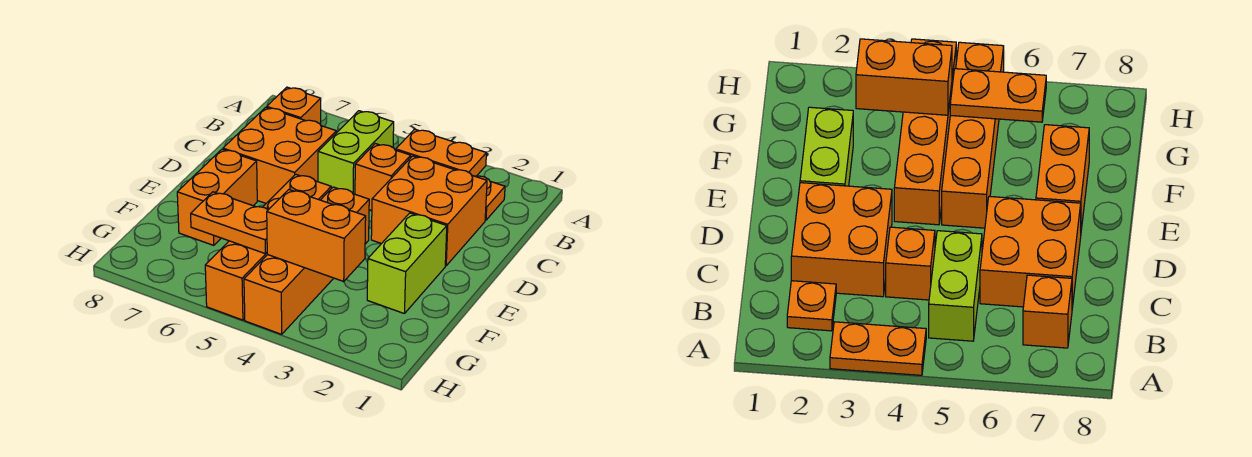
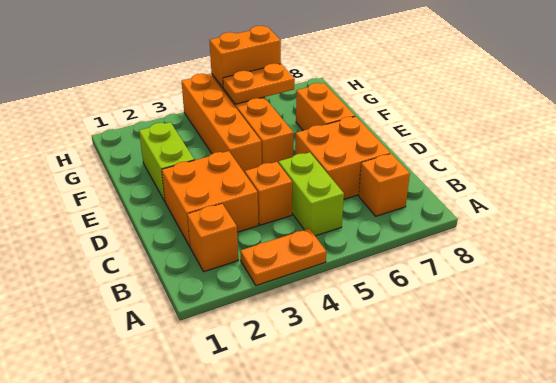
orange 1x1 plate [475,176,505,220] -> orange 1x1 brick [187,204,238,272]
orange 1x2 brick [267,190,366,281] -> orange 1x2 brick moved to [209,26,281,88]

